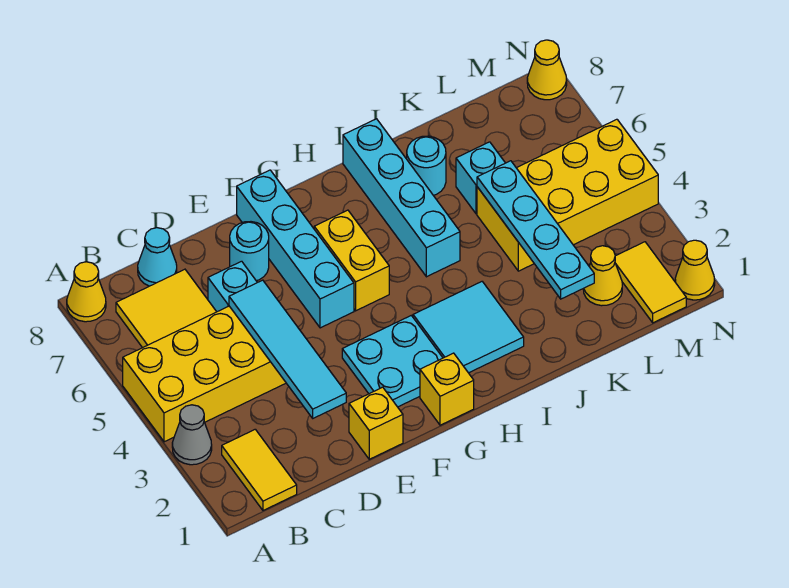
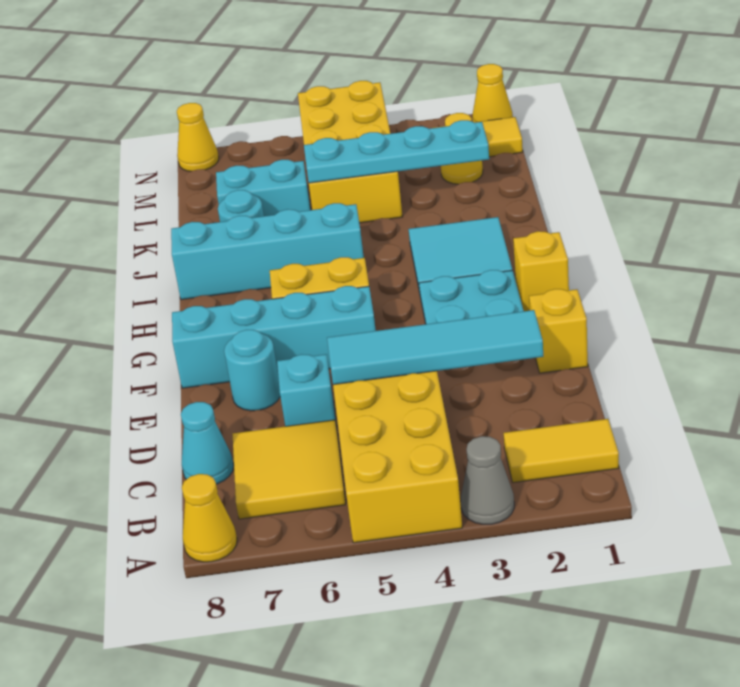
cyan 1x1 brick [456,142,505,214] -> cyan 1x2 brick [216,160,310,216]

